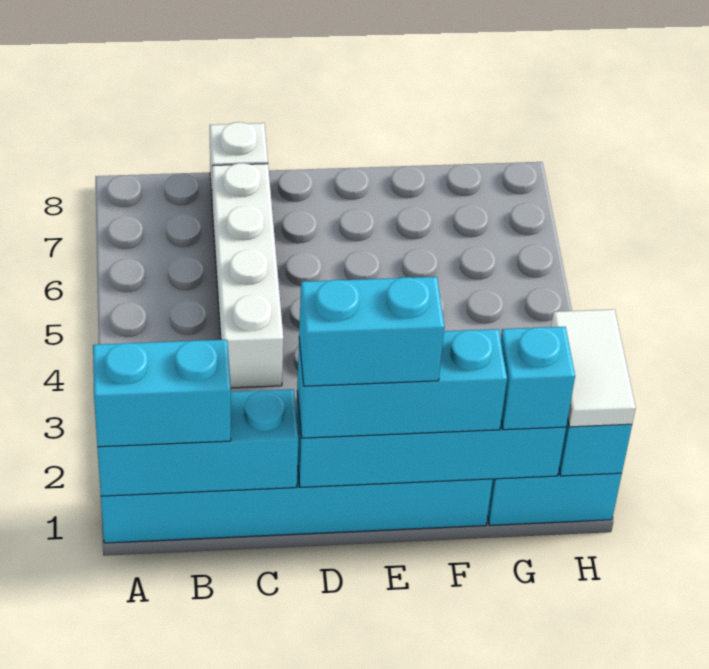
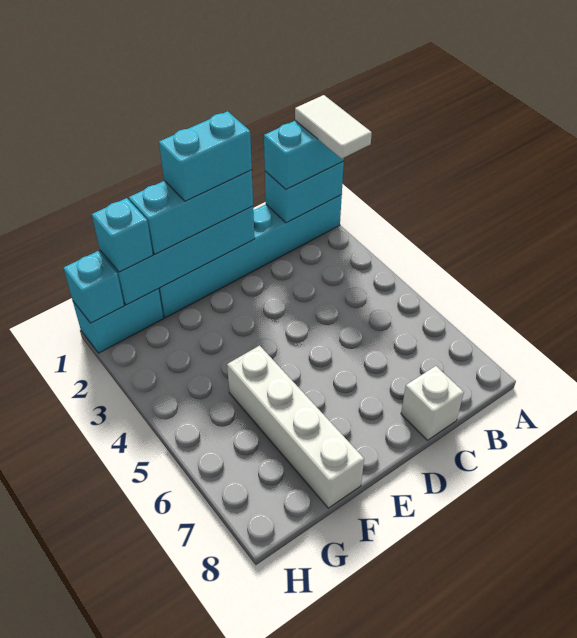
cyan 1x3 brick [97,389,298,496] -> cyan 1x2 brick [265,161,344,223]
white 1x4 brick [212,163,283,388] -> white 1x4 brick moved to [227,346,364,508]
white 1x2 tile [551,309,636,427] -> white 1x2 tile moved to [295,95,372,158]

